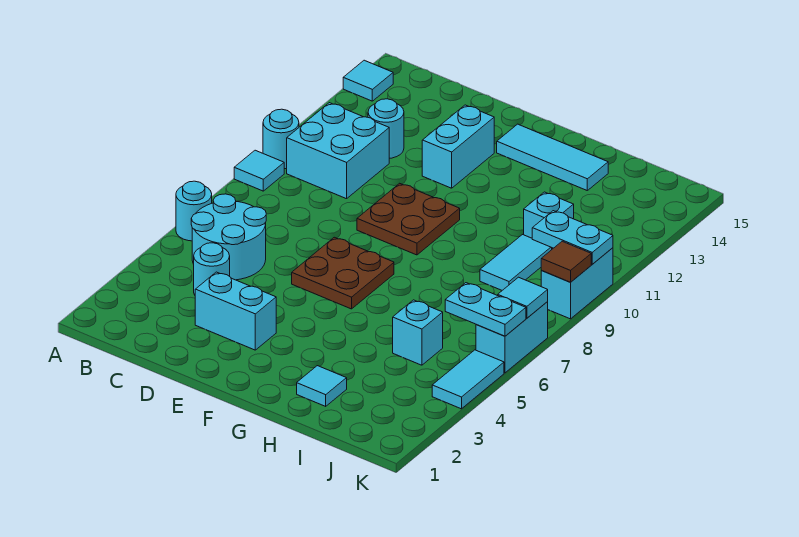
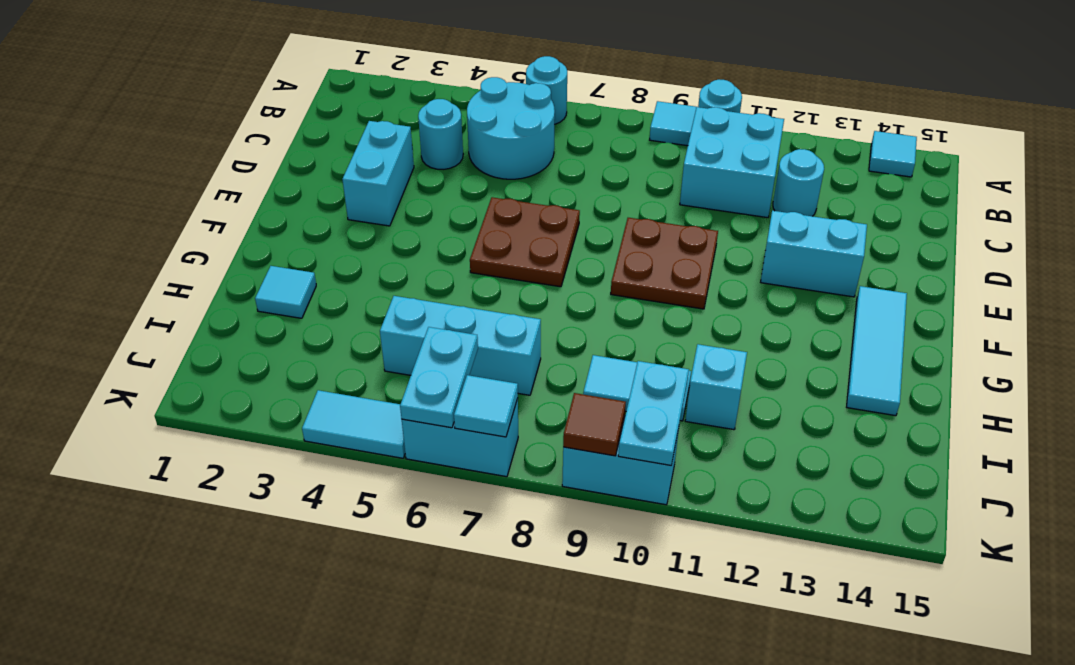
cyan 1x1 brick [393,300,443,365] -> cyan 1x3 brick [380,296,541,395]

